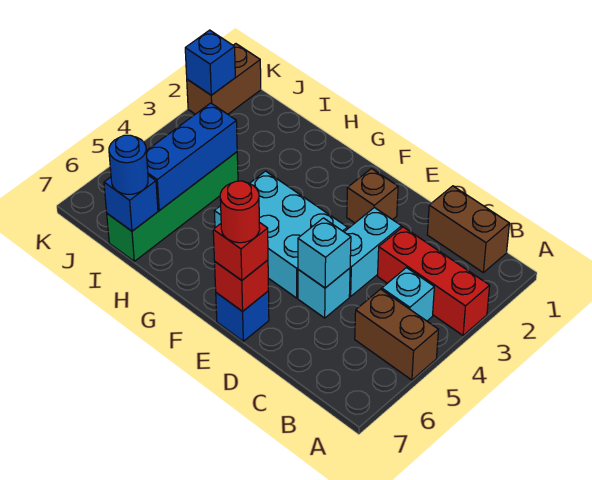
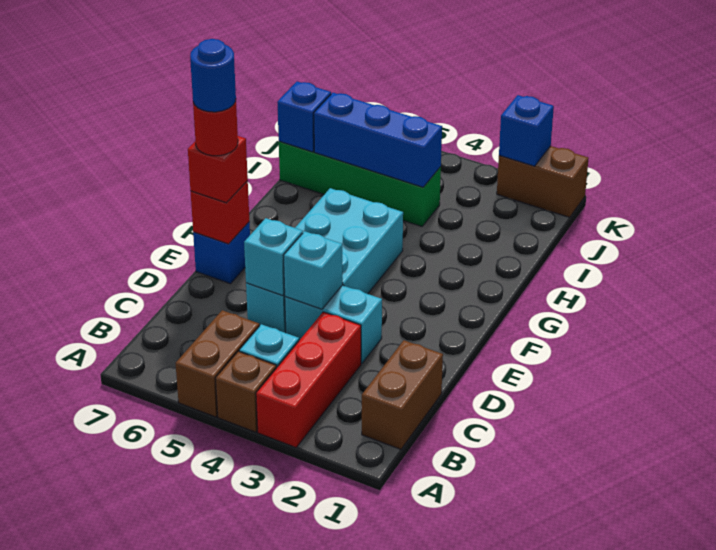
none -> cyan 1x1 brick [284,231,343,309]
brown 1x1 brick [347,169,398,223] -> brown 1x1 brick moved to [215,351,276,432]
blue 1x1 round brick [109,135,148,194] -> blue 1x1 round brick moved to [190,39,236,112]

